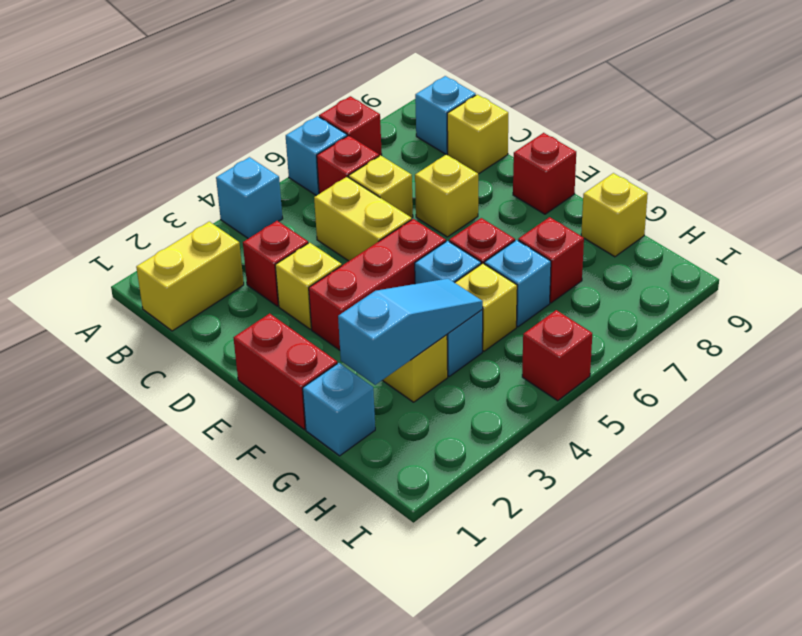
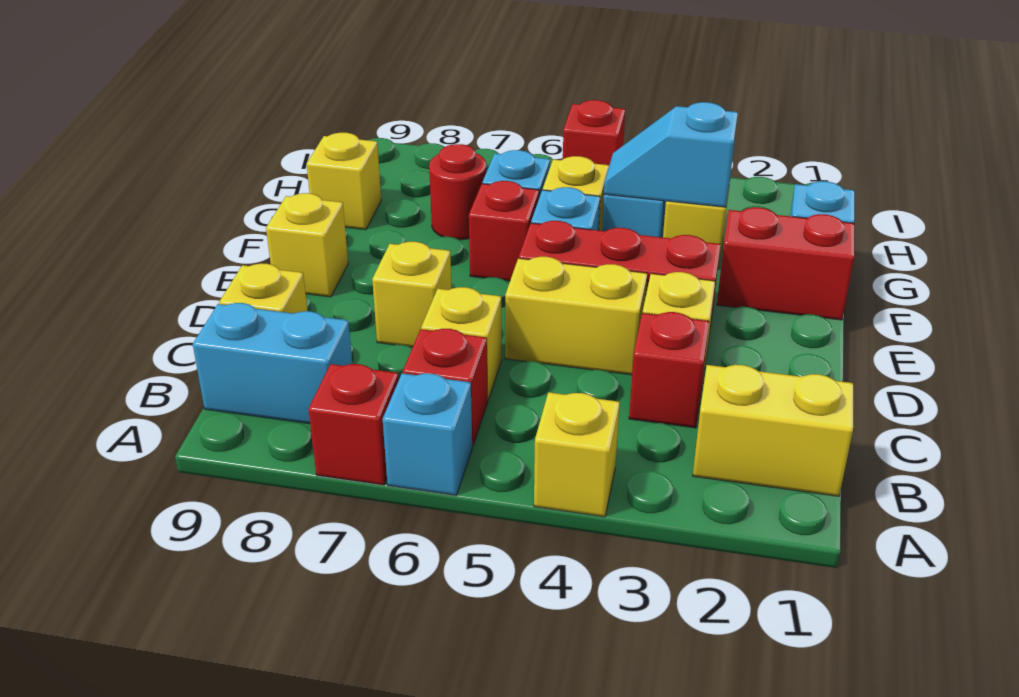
cyan 1x1 brick [216,157,283,239] -> yellow 1x1 brick [534,392,620,517]
cyan 1x1 brick [415,76,476,154] -> cyan 1x2 brick [193,303,352,424]
yellow 1x2 brick [314,177,412,261] -> yellow 1x2 brick turned to [505,257,647,375]
red 1x2 brick [234,313,337,429] -> red 1x2 brick turned to [717,207,854,320]
red 1x1 brick [513,133,576,214] -> yellow 1x1 brick [266,193,348,297]
cyan 1x3 slope [338,279,483,385] -> cyan 1x2 slope [604,102,738,207]
red 1x1 brick [518,217,584,303] -> red 1x1 round brick [429,144,486,240]

